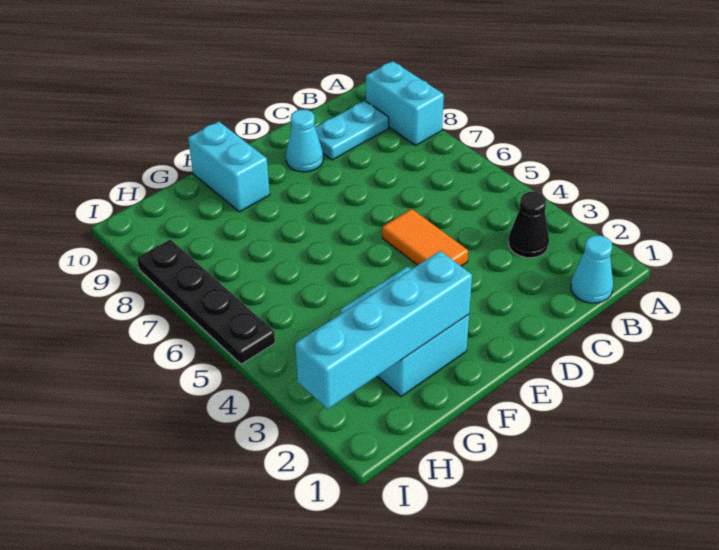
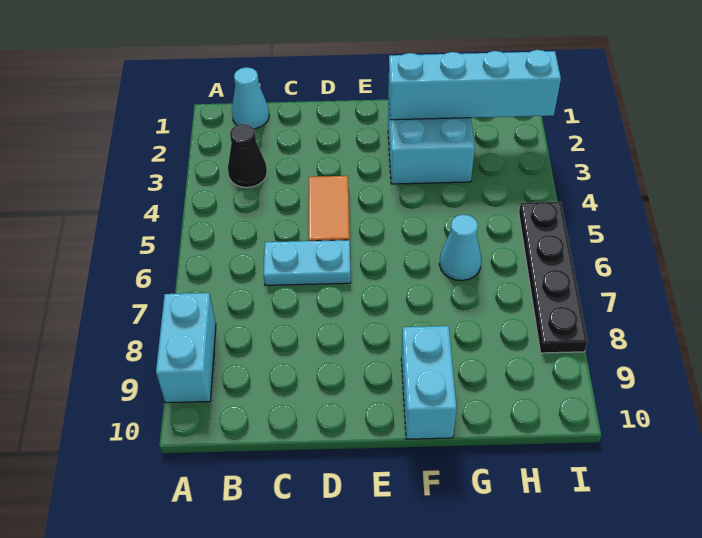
cyan 1x2 plate [315,101,389,160] -> cyan 1x2 plate moved to [263,240,351,285]
cyan 1x1 cone [286,110,323,172] -> cyan 1x1 cone moved to [439,214,482,281]

